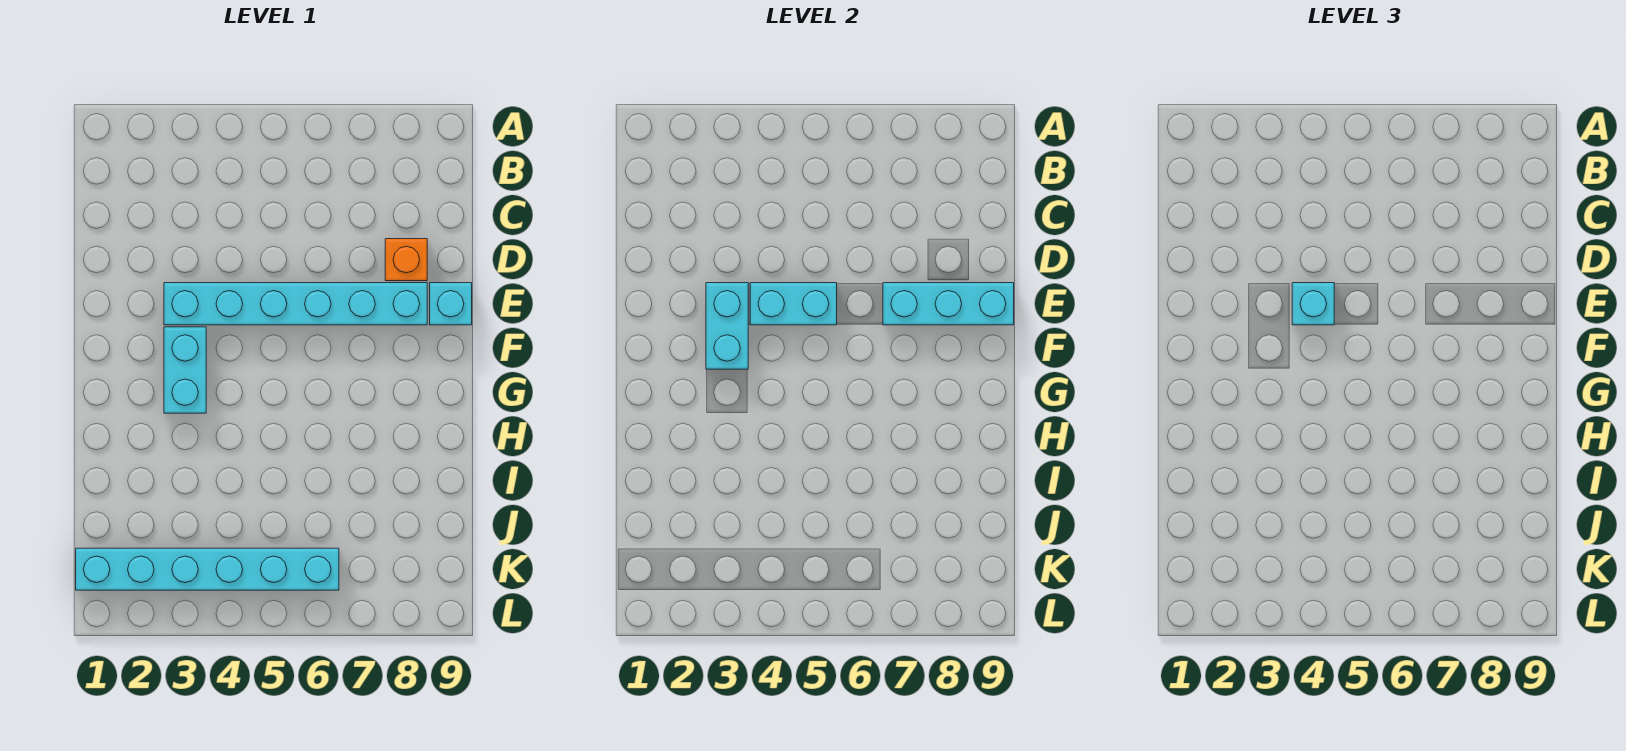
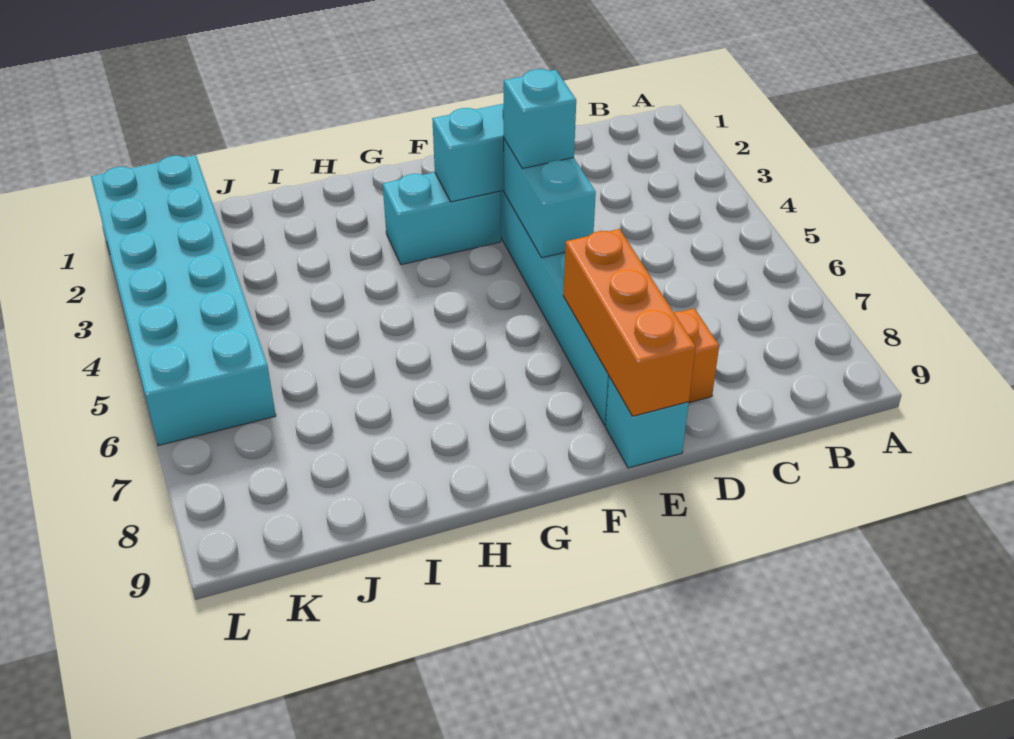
cyan 1x3 brick [883,283,1014,325] -> orange 1x3 brick [563,229,696,416]
cyan 1x6 brick [76,548,339,590] -> cyan 2x6 brick [91,155,276,446]

